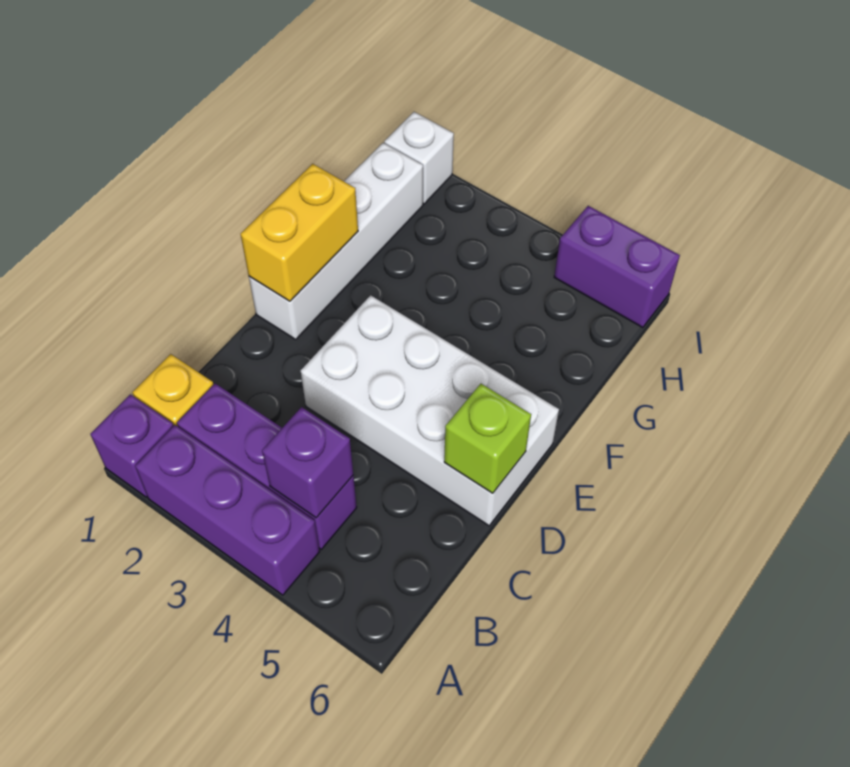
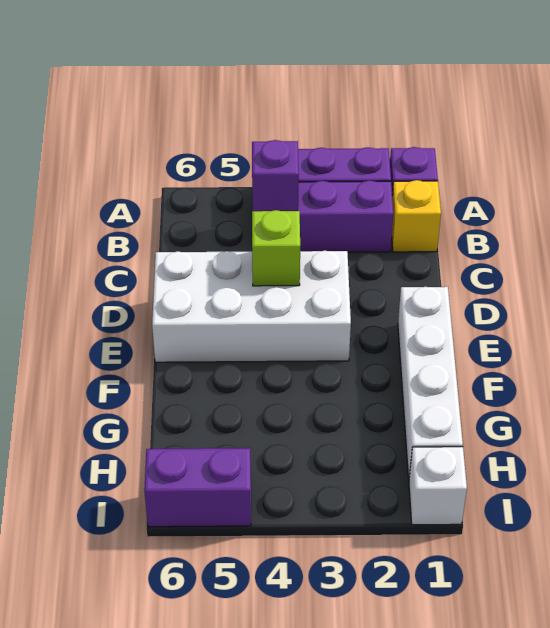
lime 1x1 brick [444,384,531,493] -> lime 1x1 brick moved to [252,210,300,286]
yellow 1x2 brick [241,164,358,301] -> none

